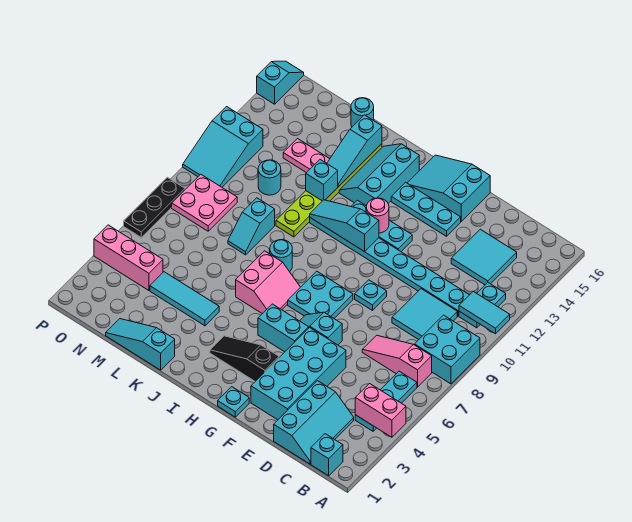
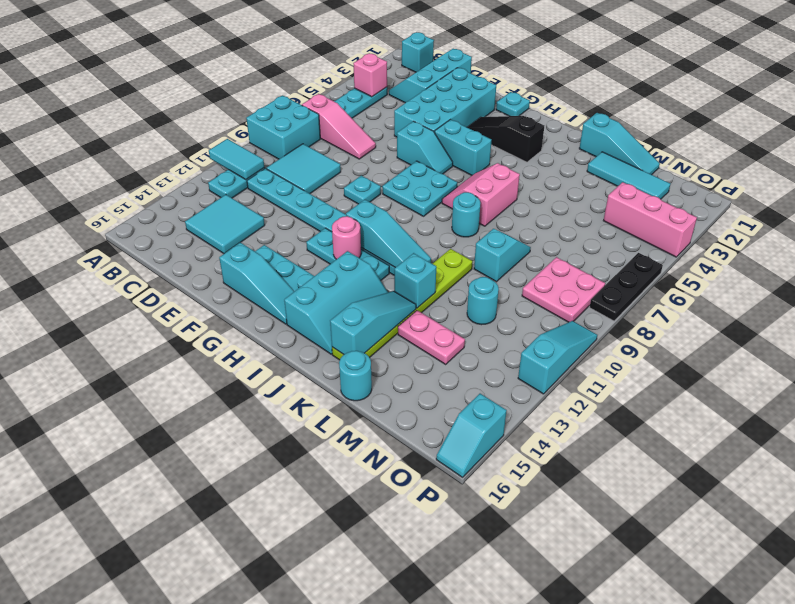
pink 1x2 brick [355,384,406,437] -> pink 1x1 brick [353,53,387,97]
cyan 2x3 slope [408,155,490,221] -> cyan 1x3 slope [219,242,294,324]
black 1x3 slope [210,336,279,381] -> black 1x3 slope turned to [467,116,544,162]
cyan 1x3 tile [150,272,219,326] -> cyan 1x3 tile moved to [587,152,671,199]
cyan 2x3 slope [183,107,263,187] -> cyan 1x3 slope [518,321,597,394]

